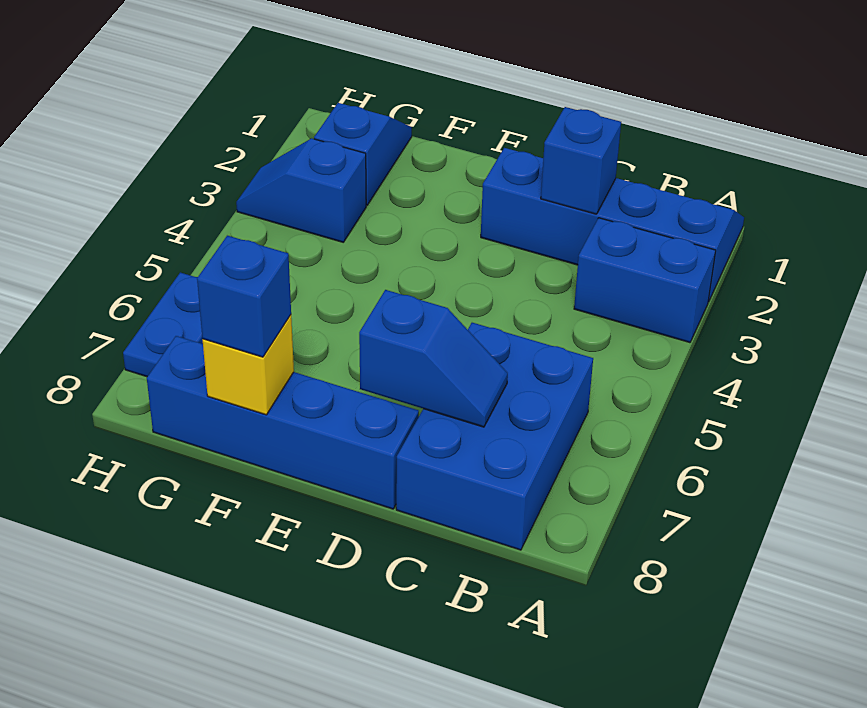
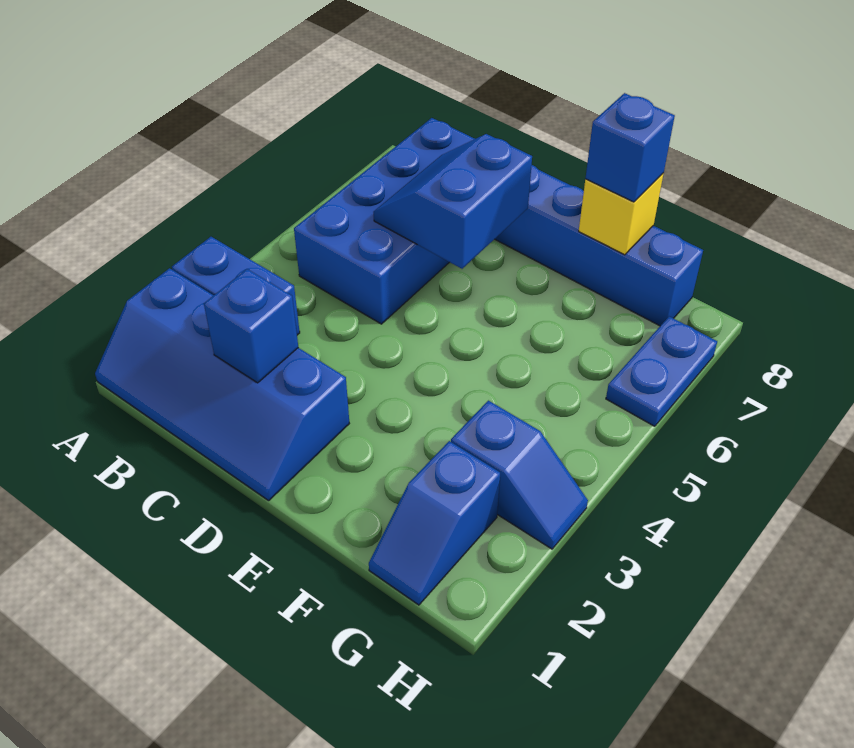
blue 2x3 brick [396,323,593,550] -> blue 2x4 brick [294,118,475,324]
blue 1x2 slope [359,290,508,427] -> blue 2x2 slope [374,134,532,269]

